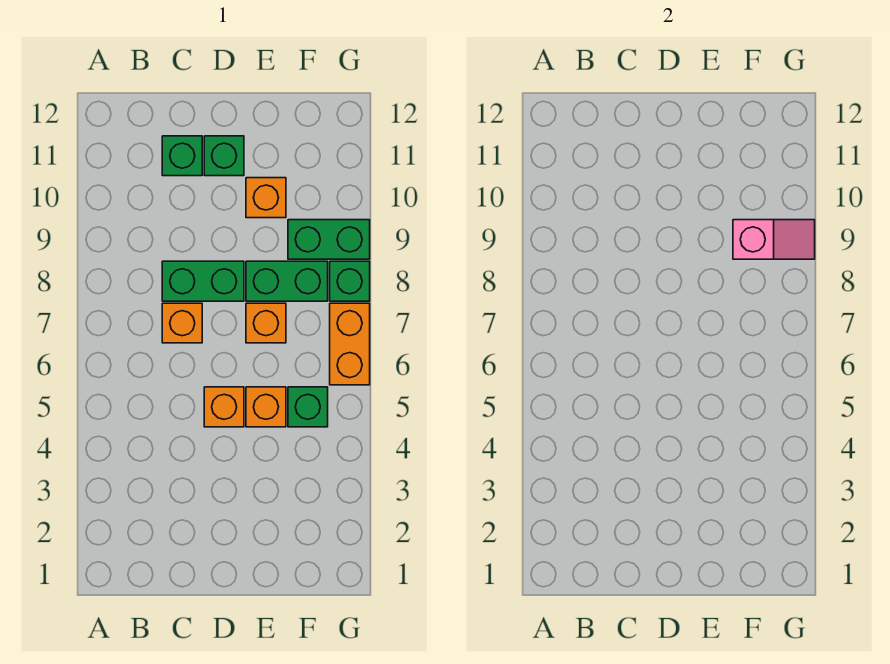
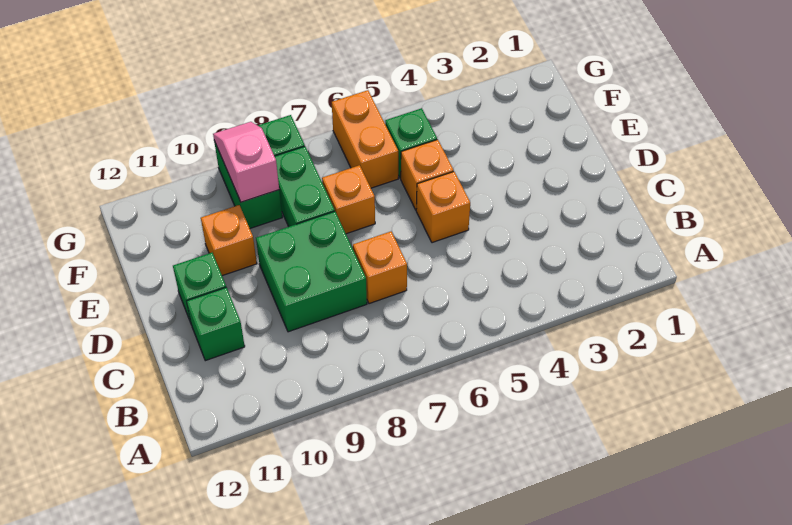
green 1x2 brick [162,261,244,301] -> green 2x2 brick [256,211,367,332]
orange 1x2 brick [330,303,370,385] -> orange 1x2 brick turned to [332,90,398,188]

